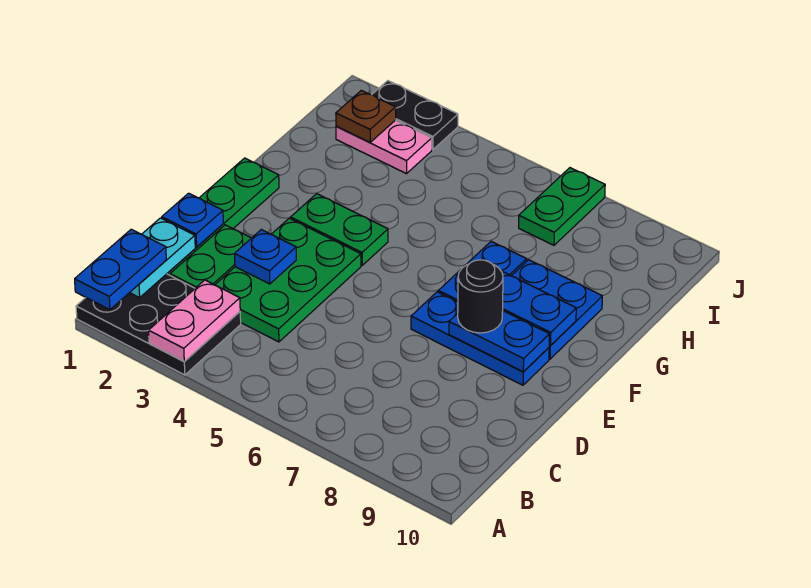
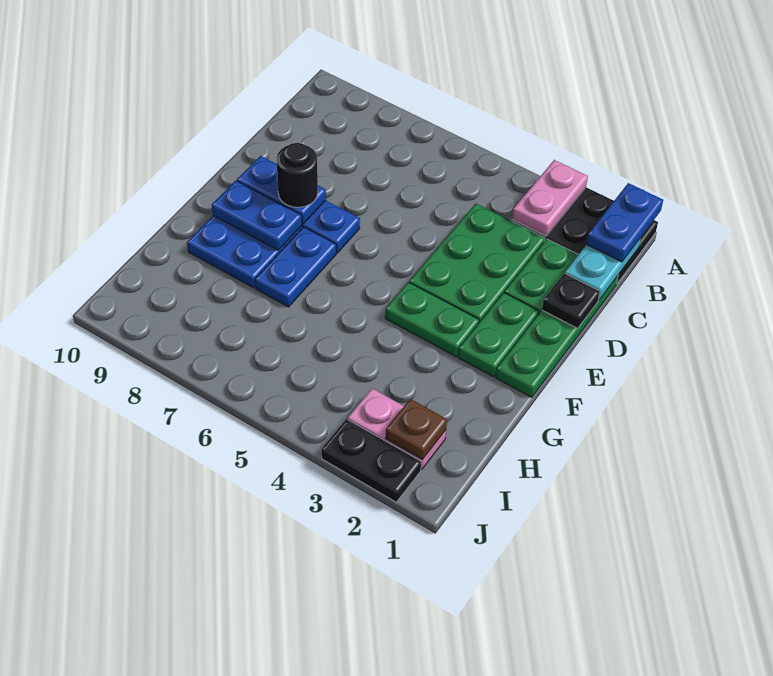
blue 1x1 plate [162,193,223,247] -> black 1x1 plate [542,273,600,328]
blue 1x1 plate [235,230,296,284] -> none
green 1x2 plate [519,168,605,245] -> green 1x2 plate moved to [458,293,539,377]

